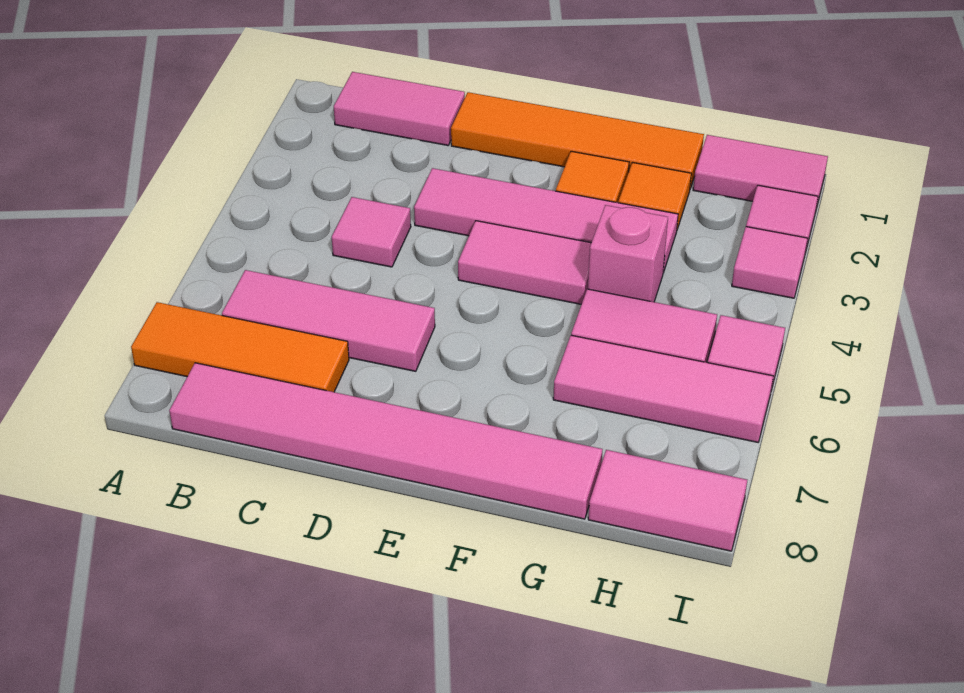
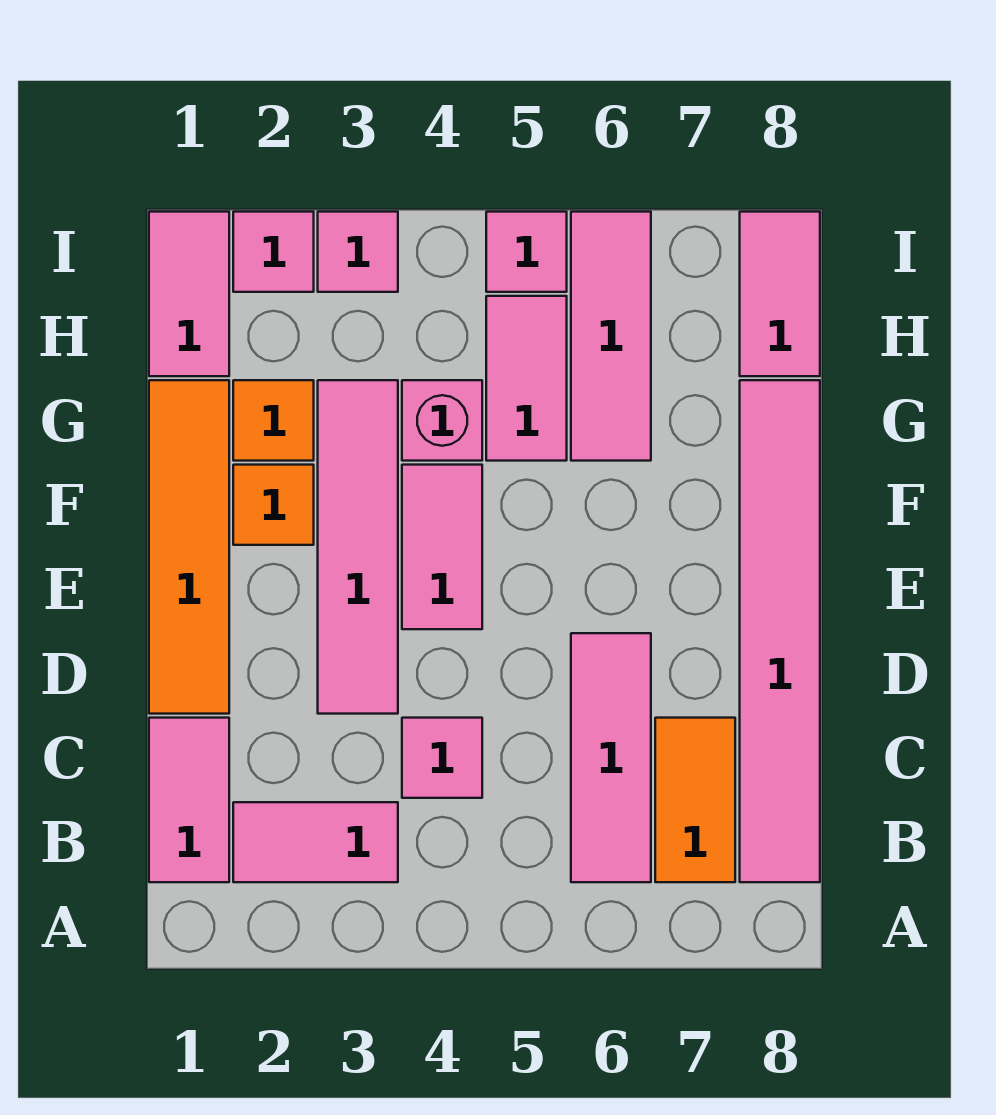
orange 1x3 tile [131,302,349,392] -> orange 1x2 tile [655,718,735,882]
none -> pink 1x2 tile [233,802,398,882]

